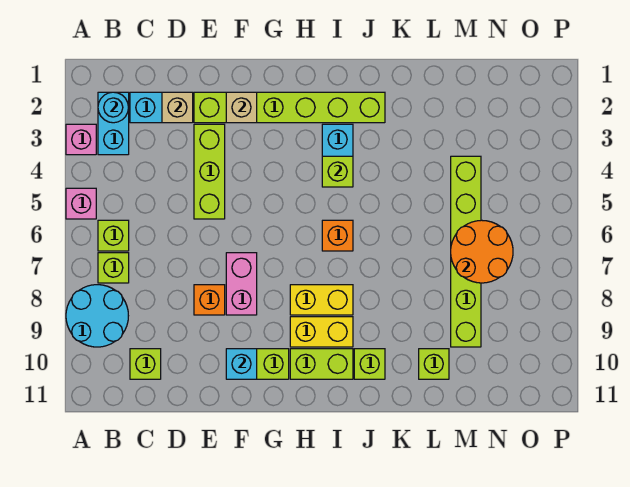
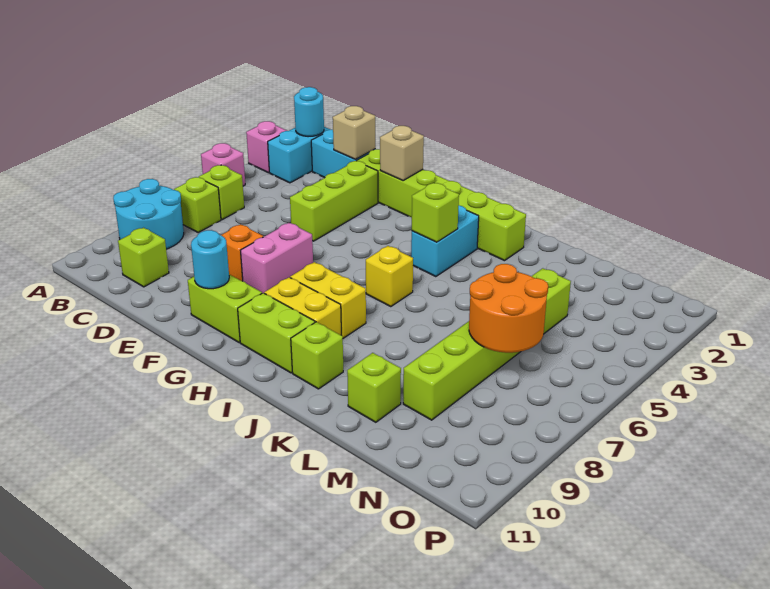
cyan 1x1 brick [226,349,257,379] -> cyan 1x1 round brick [191,230,229,289]
orange 1x1 brick [322,220,353,251] -> yellow 1x1 brick [366,246,413,307]

